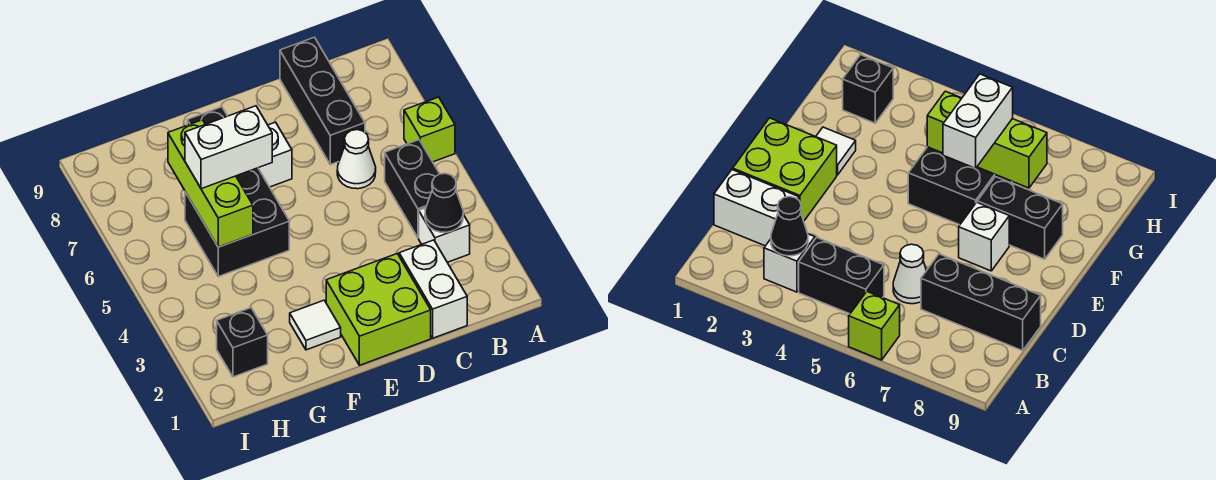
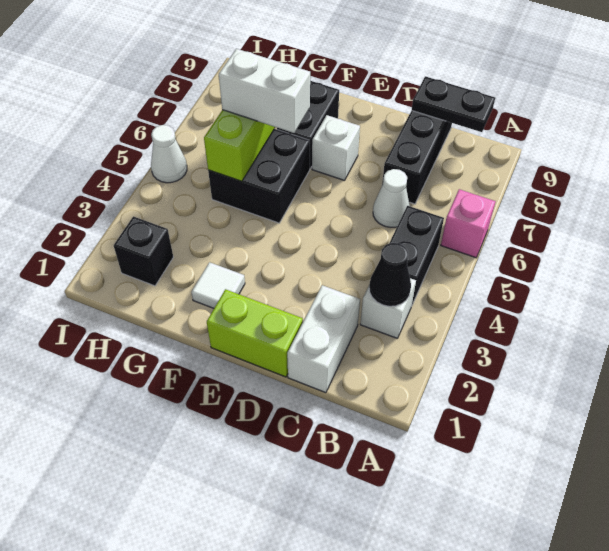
lime 1x1 brick [404,97,455,162] -> pink 1x1 brick [441,189,496,258]
none -> black 1x2 plate [412,76,495,132]
lime 2x2 brick [326,254,431,365] -> lime 1x2 brick [207,289,303,377]
none -> white 1x1 cone [151,125,187,183]

